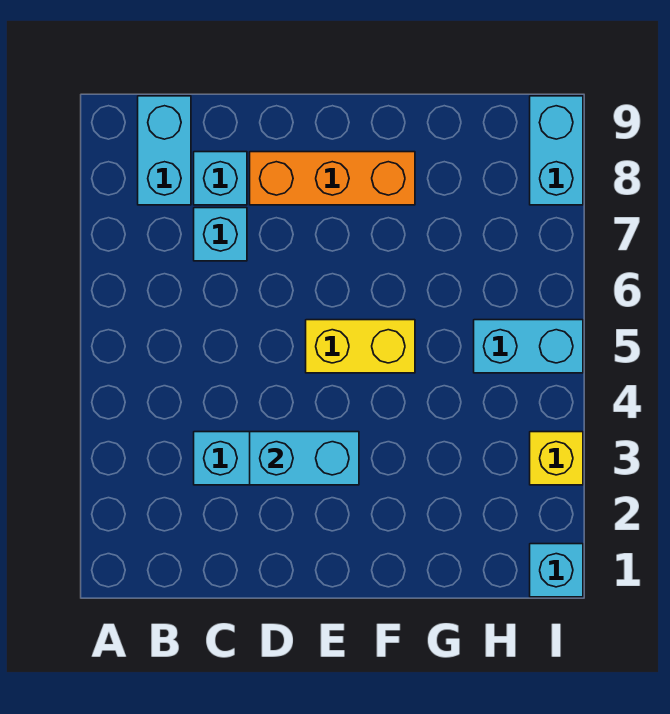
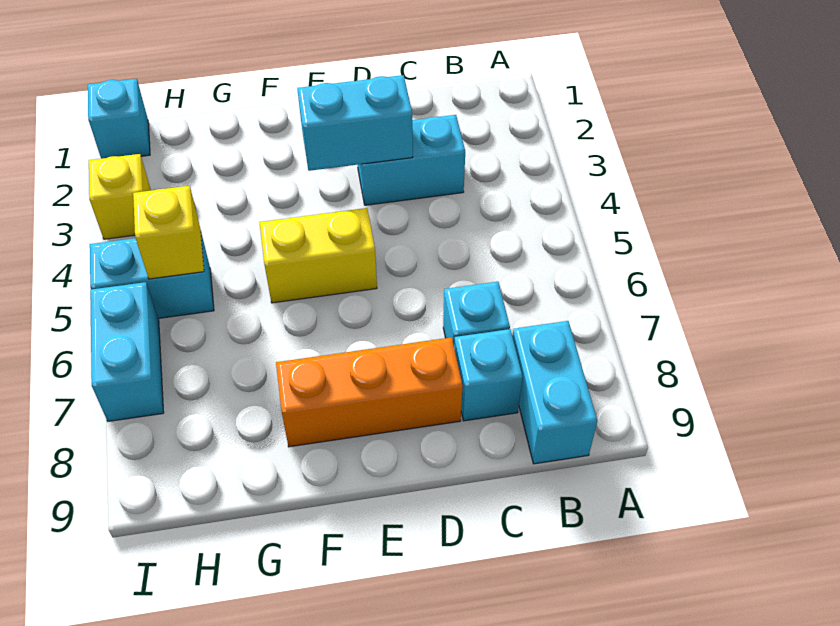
none -> yellow 1x1 brick [133,186,204,279]
cyan 1x2 brick [530,96,583,205] -> cyan 1x2 brick moved to [90,282,164,421]

